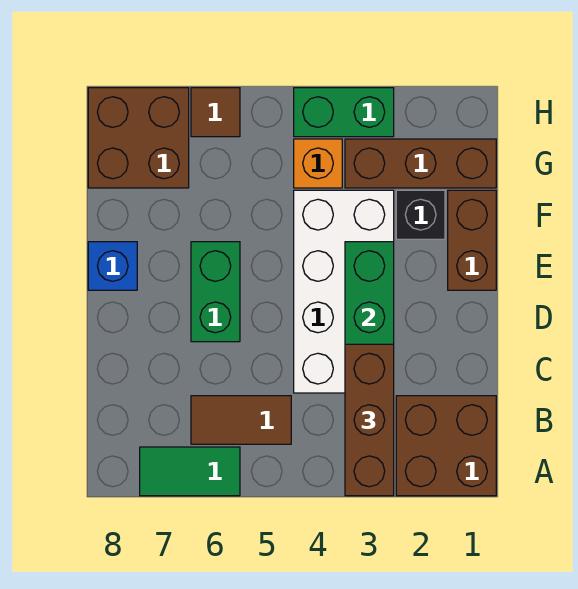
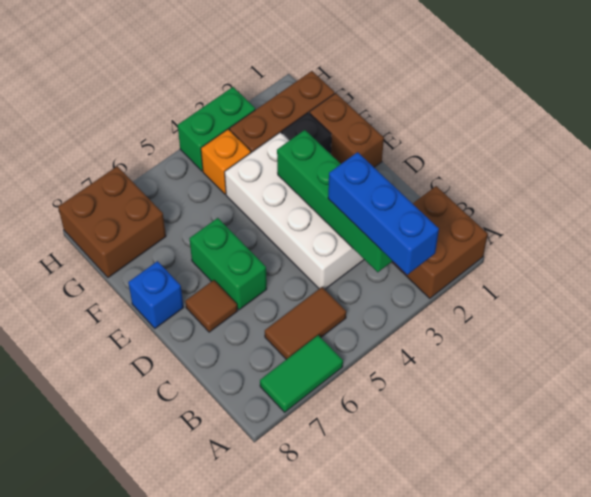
brown 1x3 brick [345,344,394,496] -> blue 1x3 brick [328,152,439,275]
brown 1x1 tile [191,88,240,137] -> brown 1x1 tile moved to [185,280,237,332]

